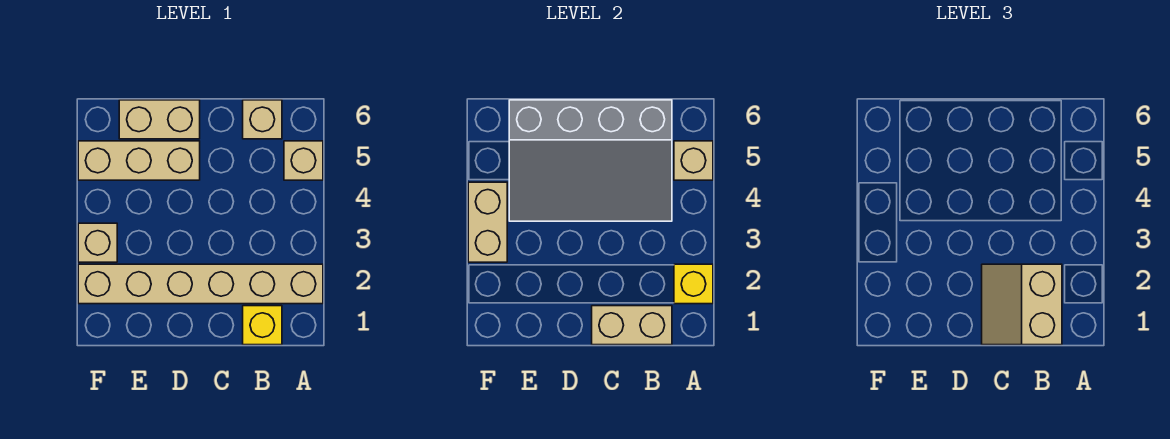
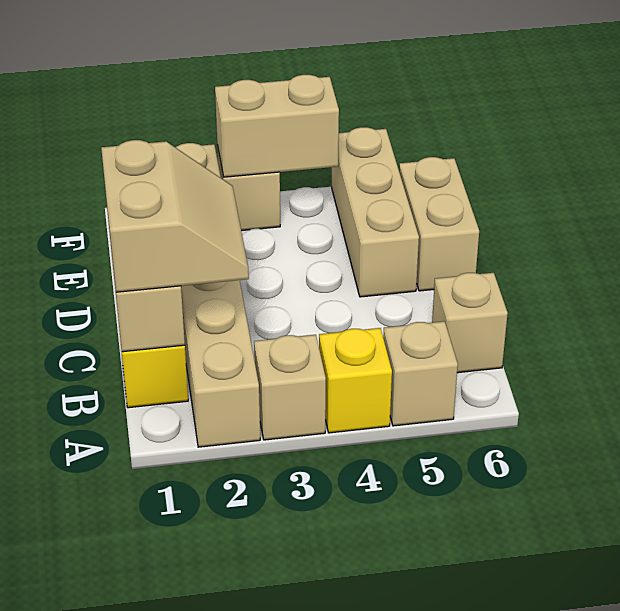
yellow 1x1 brick [674,264,713,304] -> yellow 1x1 brick moved to [319,328,392,433]
tan 1x1 brick [674,141,713,180] -> tan 1x1 brick moved to [254,335,326,440]
tan 2x2 slope [982,264,1062,345] -> tan 2x2 slope turned to [101,140,249,292]
grey 3x4 slope [509,100,672,221] -> none

